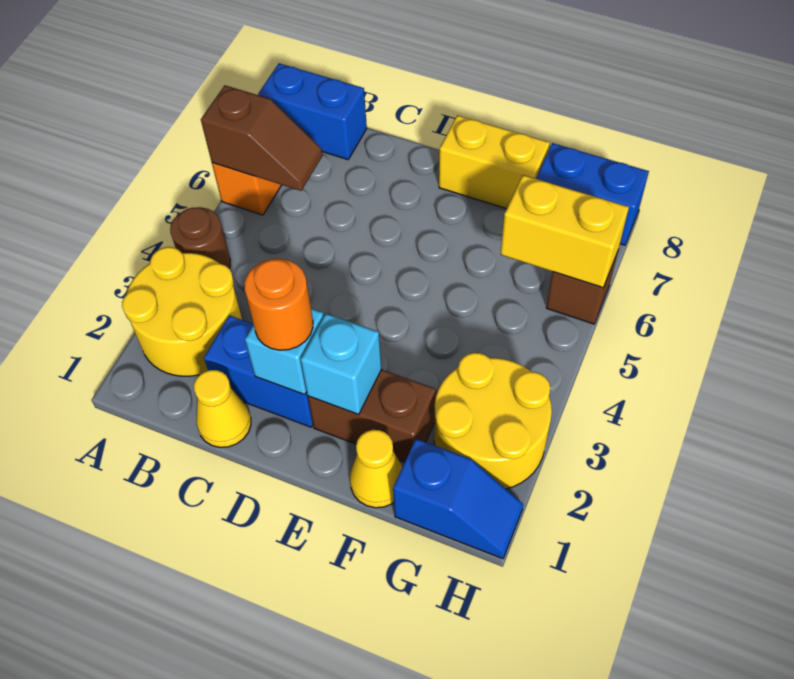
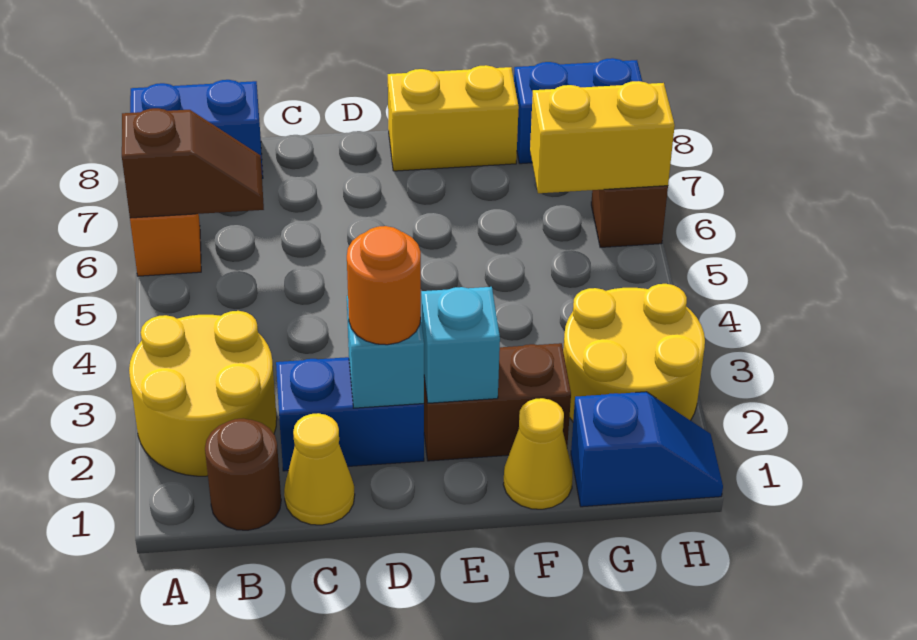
brown 1x1 round brick [170,207,230,268] -> brown 1x1 round brick moved to [205,419,281,530]

